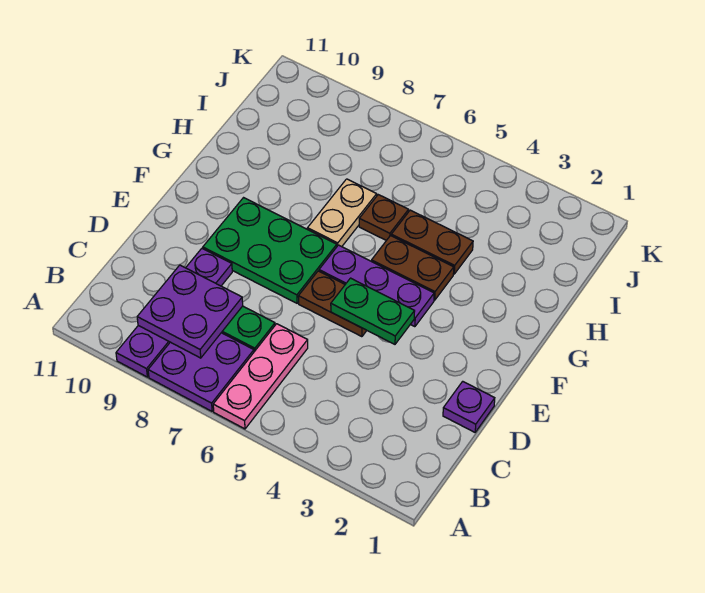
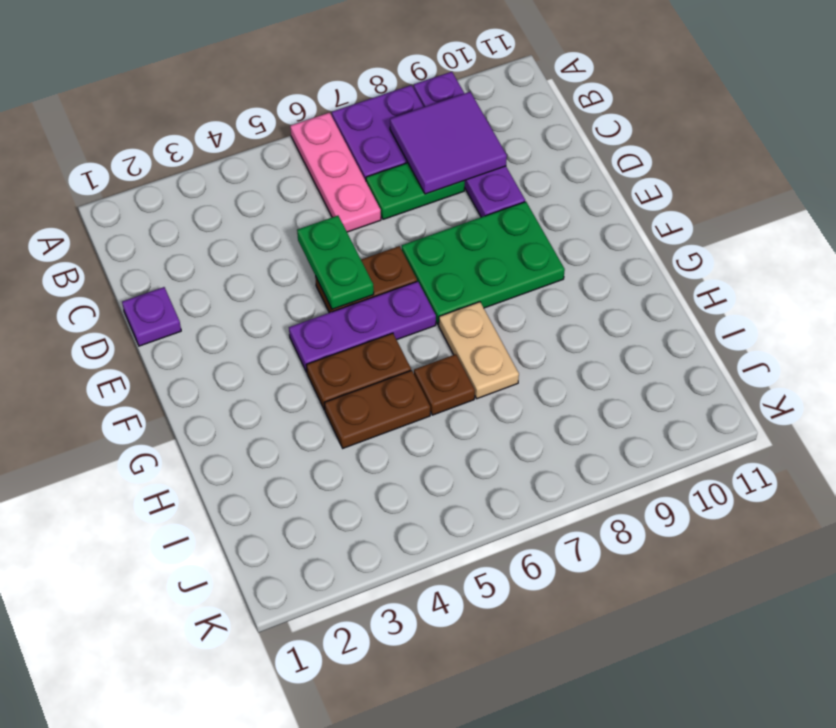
purple 2x2 plate [137,265,243,358] -> purple 2x2 tile [390,92,507,194]
green 1x2 plate [331,278,415,344] -> green 1x2 plate turned to [297,216,374,309]

